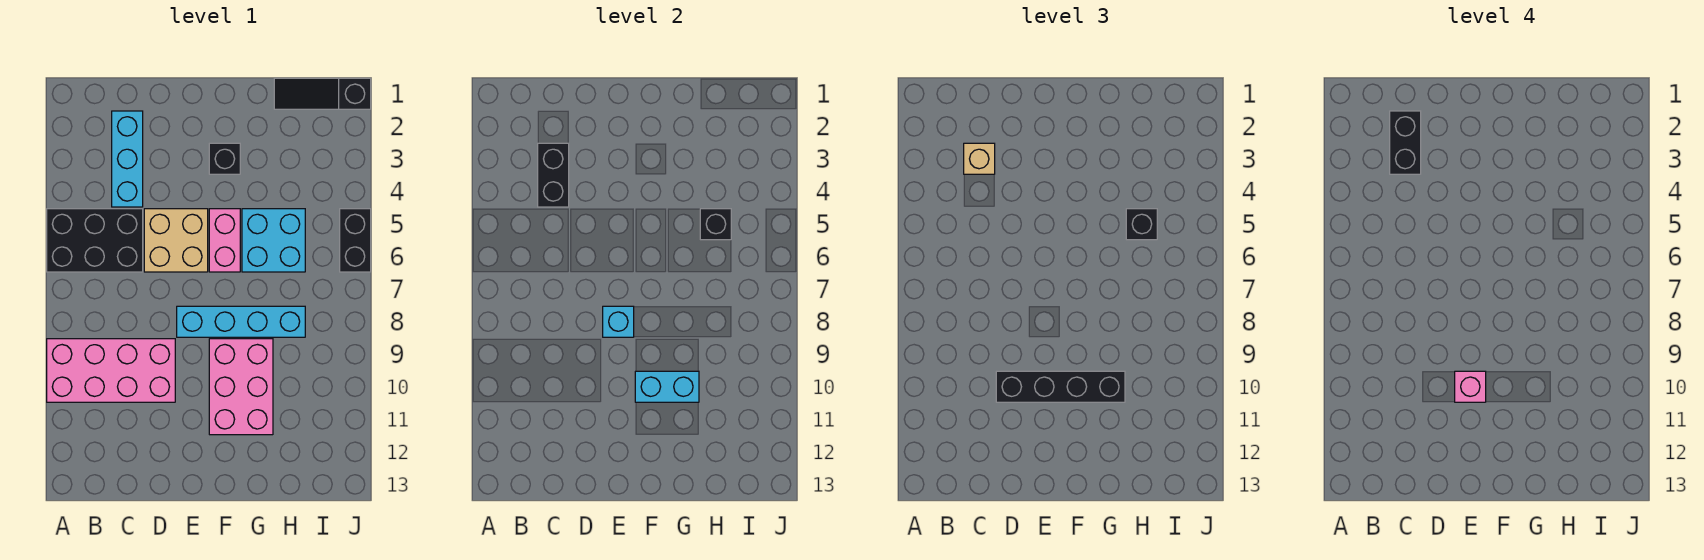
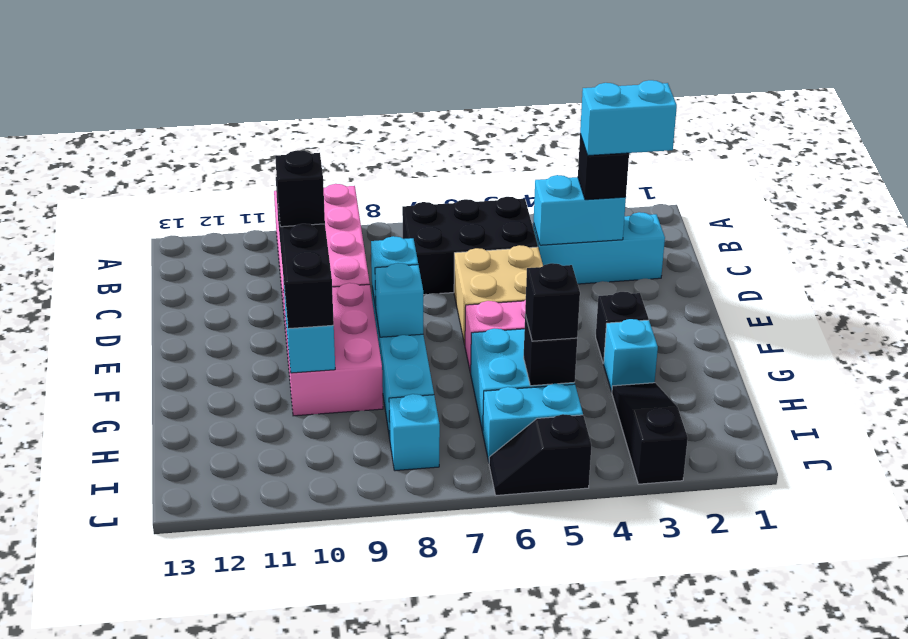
black 2x3 brick [47,209,143,272] -> black 2x3 brick turned to [402,197,538,295]
black 1x2 brick [1390,111,1421,174] -> cyan 1x2 brick [580,80,677,156]
black 1x2 brick [538,143,569,207] -> cyan 1x2 brick [534,175,626,245]
tan 1x1 brick [964,143,995,174] -> black 1x1 brick [578,134,629,200]
pink 1x1 brick [1455,371,1486,402] -> black 1x1 brick [275,150,325,227]
none -> cyan 1x1 brick [375,263,423,337]
pink 2x3 brick [209,339,273,435] -> pink 2x3 brick turned to [283,283,383,416]
none -> cyan 1x1 brick [603,319,658,392]
black 1x3 slope [274,78,371,109] -> black 1x3 slope moved to [612,383,688,484]
none -> cyan 1x2 brick [483,384,583,462]
none -> cyan 1x1 brick [389,394,440,471]
black 1x2 brick [340,209,371,272] -> black 1x2 slope [489,414,591,495]

